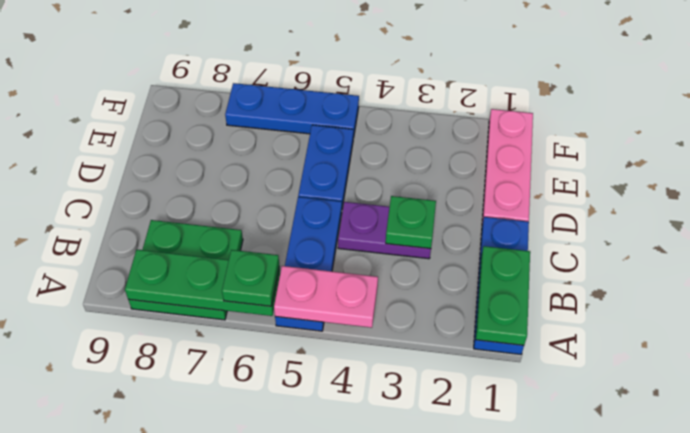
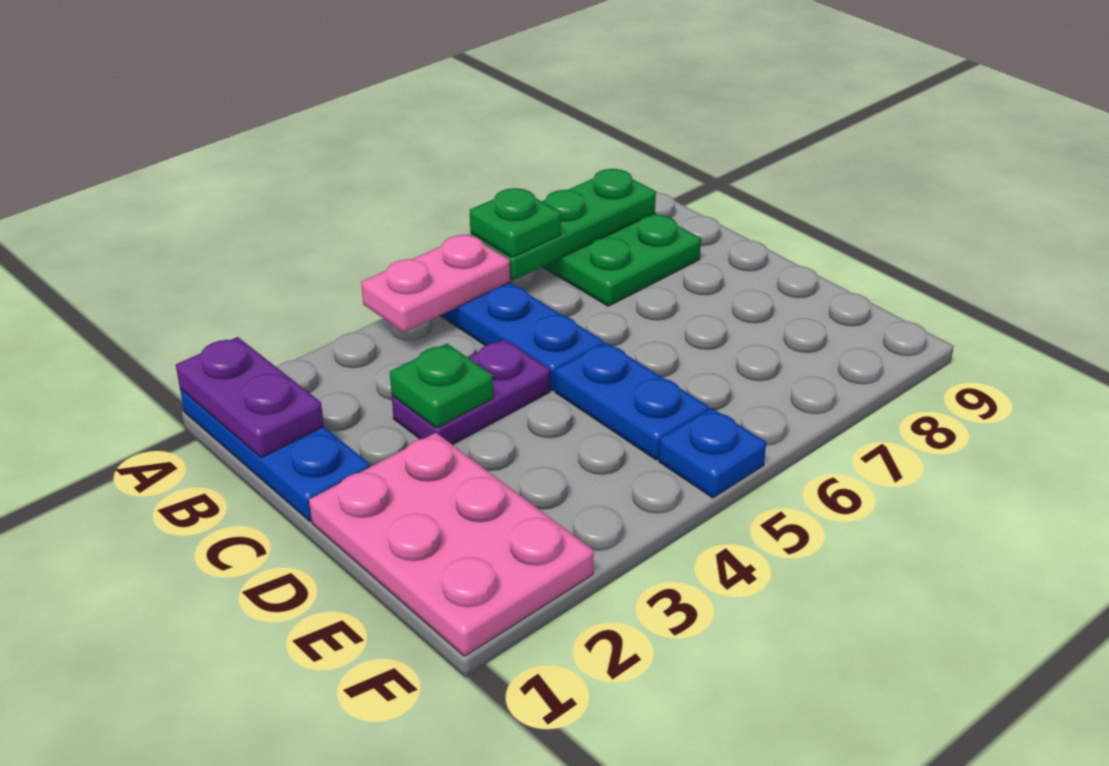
green 1x2 plate [476,246,530,345] -> purple 1x2 plate [176,337,324,458]
pink 1x3 plate [482,109,533,224] -> pink 2x3 plate [309,433,594,656]
blue 1x3 plate [225,83,359,138] -> blue 1x1 plate [659,408,766,498]

